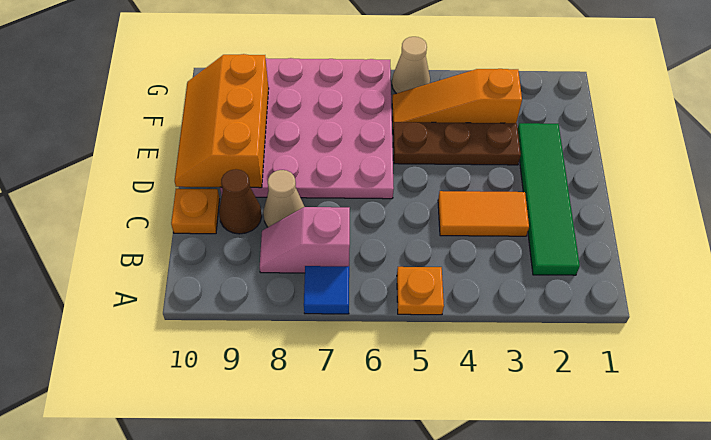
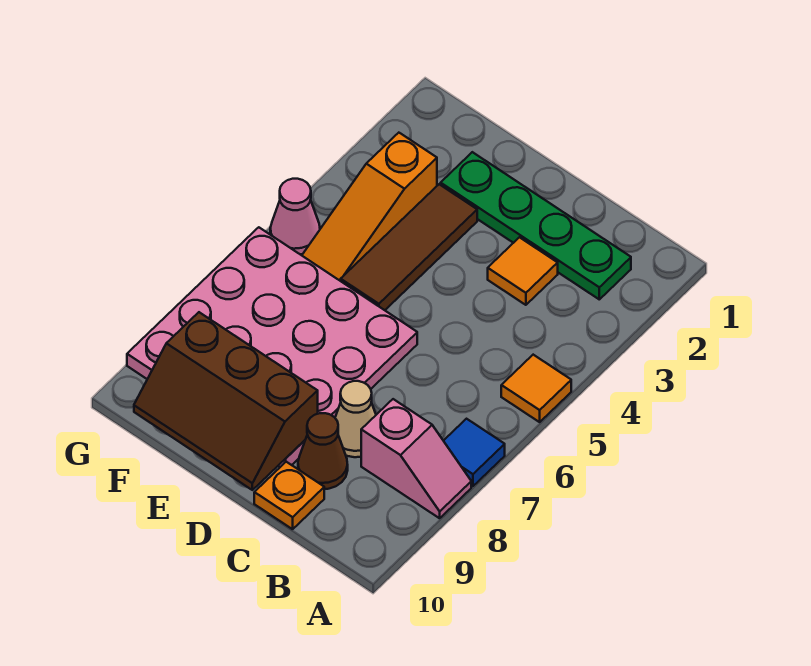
orange 1x1 plate [397,267,444,315] -> orange 1x1 tile [501,355,571,422]
green 1x4 tile [518,123,580,275] -> green 1x4 plate [441,152,631,299]
pink 1x2 slope [260,207,350,273] -> pink 1x2 slope turned to [361,399,471,518]
orange 1x2 tile [438,191,529,236] -> orange 1x1 tile [488,237,558,305]
orange 2x3 slope [175,54,269,188] -> brown 2x3 slope [134,312,318,490]
brown 1x3 plate [393,122,521,165] -> brown 1x3 tile [341,184,477,310]
tan 1x1 cone [392,37,430,94] -> pink 1x1 cone [270,179,320,254]

